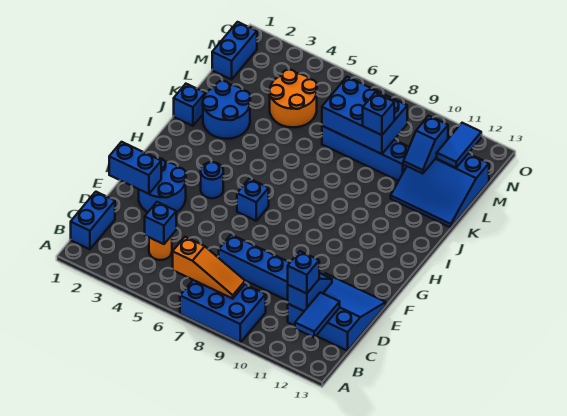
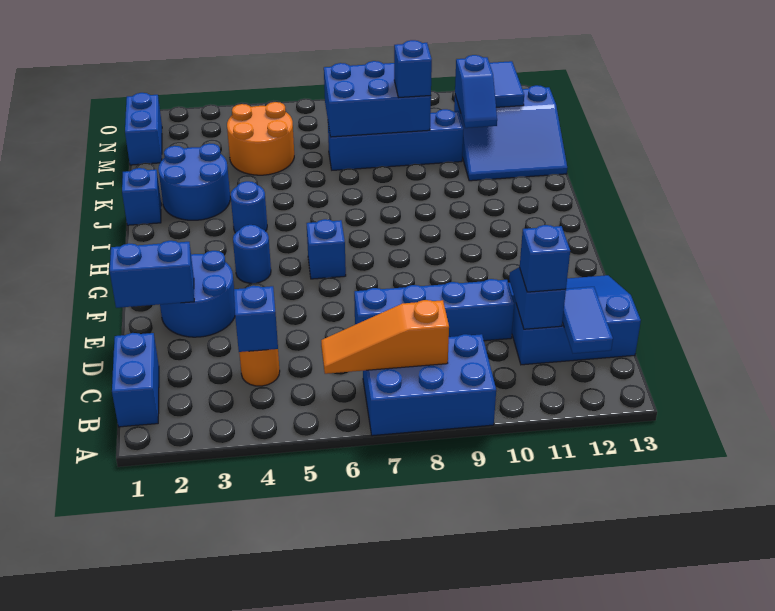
orange 1x3 slope [173,237,245,299] -> orange 1x3 slope turned to [321,300,449,374]
none -> blue 1x1 round brick [231,181,267,233]

